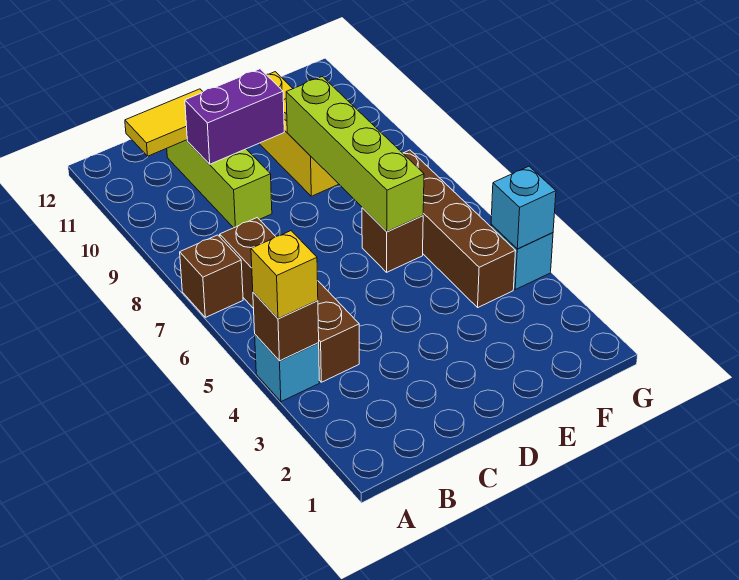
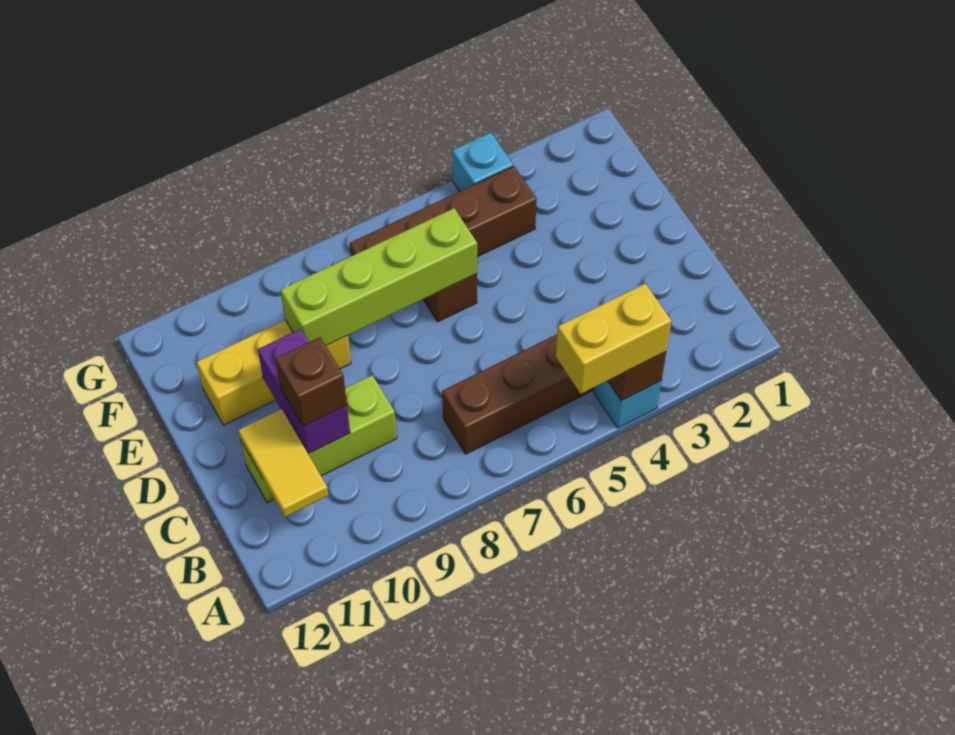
yellow 1x1 brick [251,231,318,319] -> yellow 1x2 brick [556,284,671,394]
brown 1x1 brick [180,235,243,317] -> brown 1x1 brick moved to [276,337,347,426]
cyan 1x1 brick [491,166,556,249] -> none

